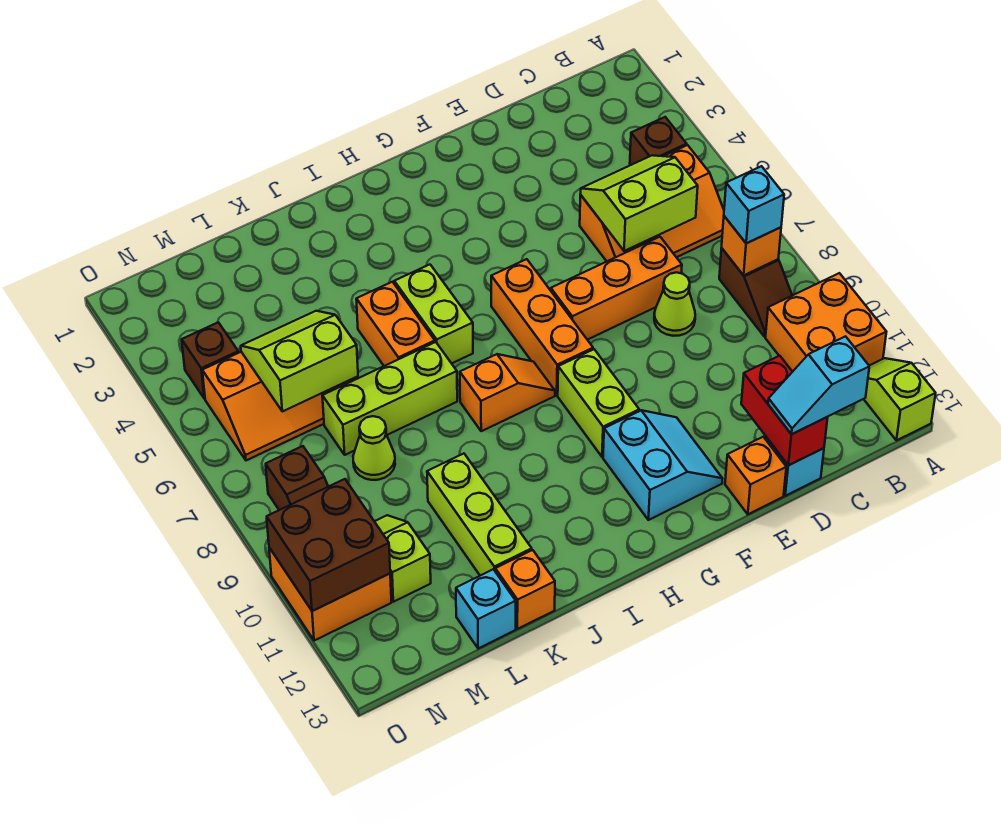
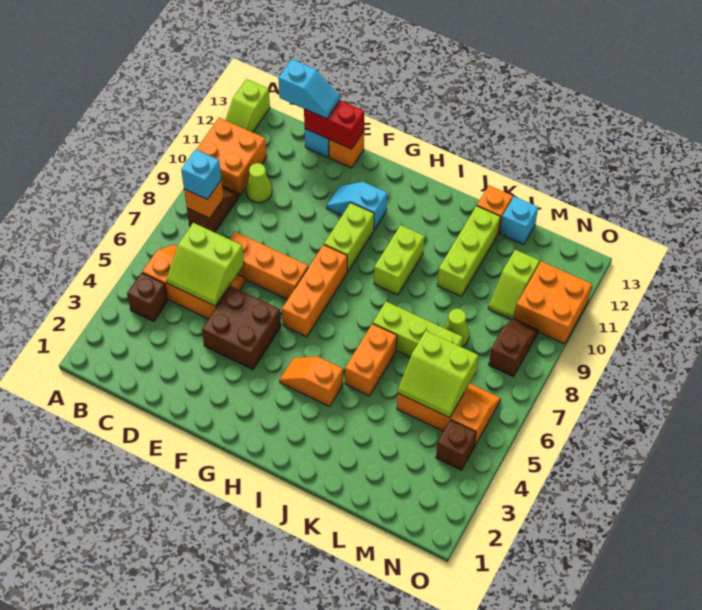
lime 1x1 cone [654,272,695,336] -> lime 1x1 cone moved to [246,163,272,203]
red 1x2 brick [741,356,828,465] -> red 1x2 brick turned to [304,100,364,149]
cyan 2x2 slope [603,410,722,520] -> cyan 1x2 slope [327,182,387,230]
orange 1x2 slope [460,354,555,431] -> orange 1x2 slope moved to [280,356,343,407]
lime 1x2 brick [394,265,473,363] -> lime 1x2 brick moved to [374,225,424,295]
brown 2x2 brick [267,479,390,611] -> brown 2x2 brick moved to [202,286,281,369]

